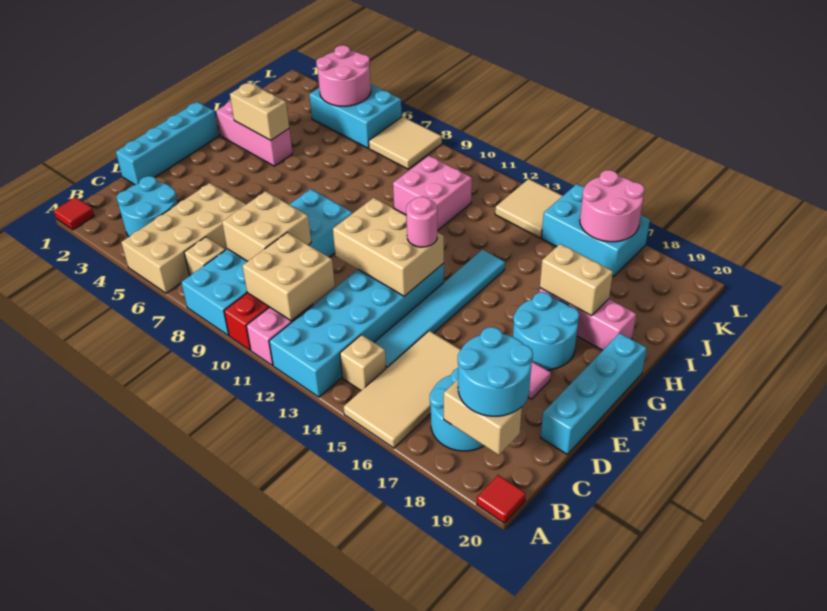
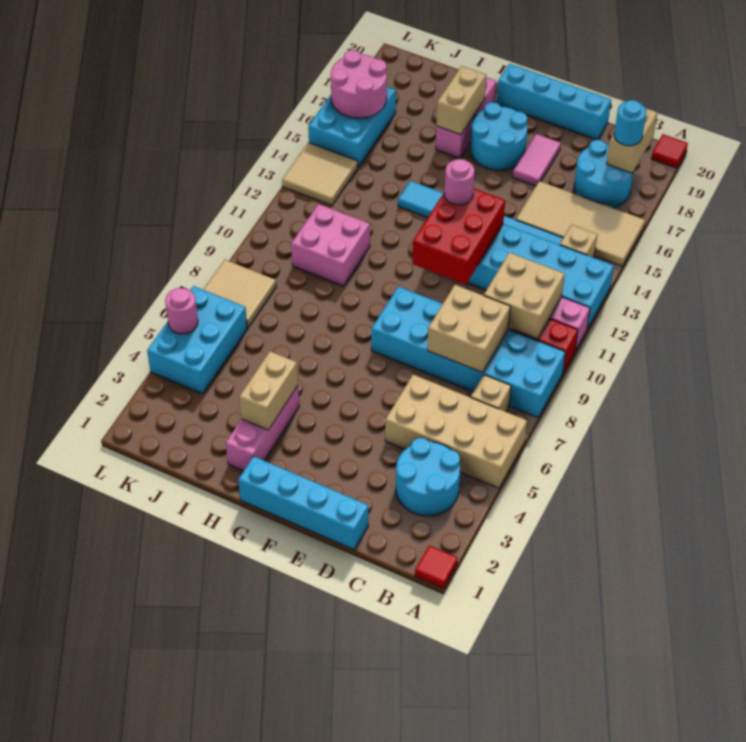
cyan 2x2 round brick [458,327,533,416] -> cyan 1x1 round brick [614,100,646,146]
tan 2x3 brick [333,198,444,296] -> red 2x3 brick [412,188,505,285]
pink 2x2 round brick [316,45,371,106] -> pink 1x1 round brick [165,288,198,334]

